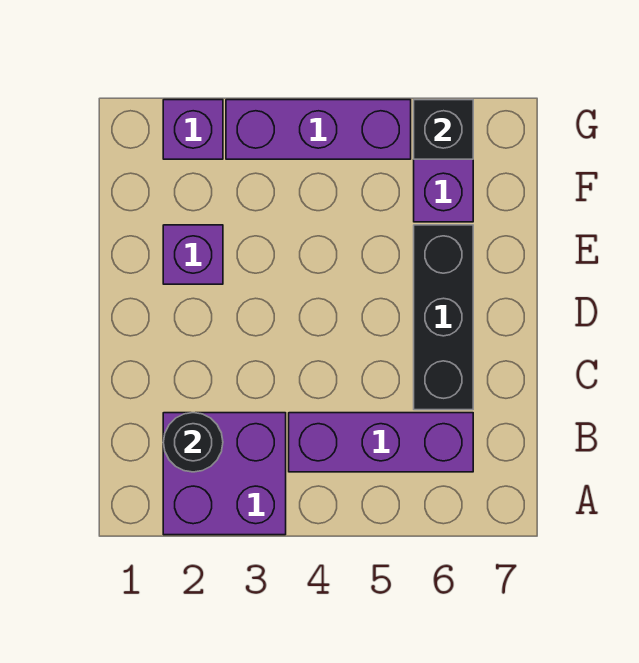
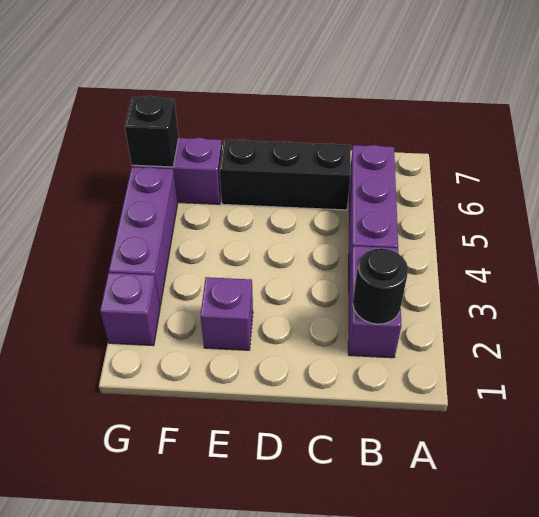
purple 2x2 brick [163,413,286,535] -> purple 1x2 brick [348,246,402,358]

